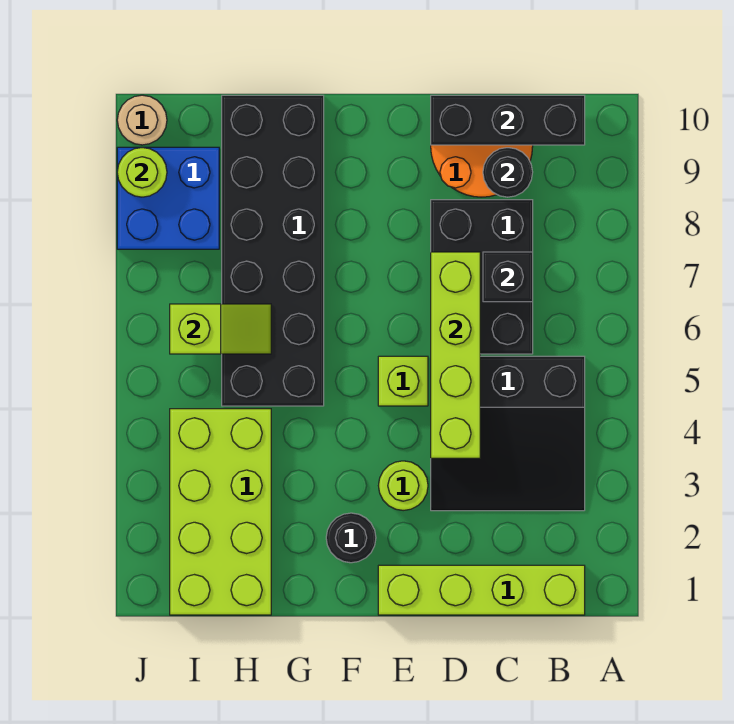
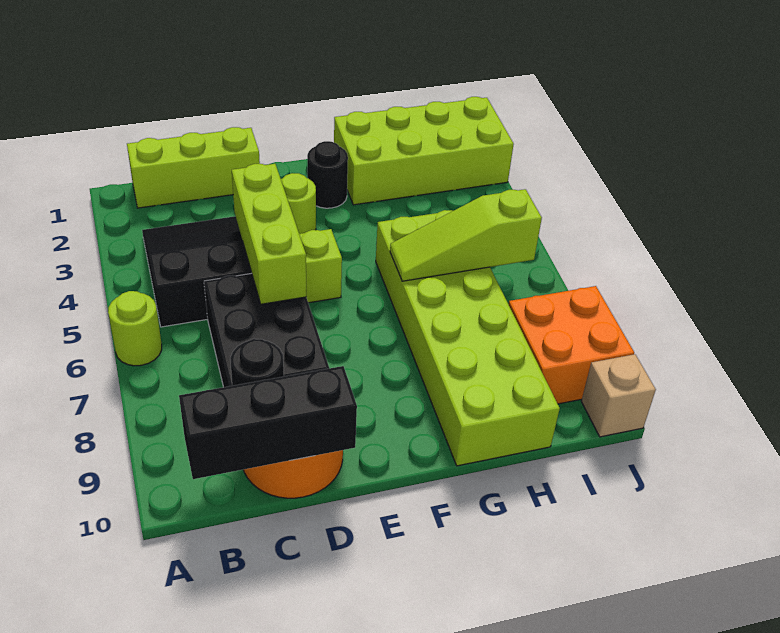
lime 1x4 brick [378,565,585,615] -> lime 1x3 brick [127,127,260,208]
black 1x1 brick [483,252,533,302] -> none
lime 1x4 brick [431,252,480,458] -> lime 1x3 brick [232,164,306,304]
black 2x6 brick [222,95,324,406] -> lime 2x6 brick [376,210,560,466]
lime 2x4 brick [170,409,271,615] -> lime 2x4 brick turned to [334,97,514,205]
lime 1x2 slope [170,304,271,354] -> lime 1x3 slope [390,189,542,281]
blue 2x2 brick [117,147,219,249] -> orange 2x2 brick [509,286,634,404]
lime 1x1 round brick [117,147,167,197] -> lime 1x1 round brick moved to [108,291,162,366]
tan 1x1 round brick [117,95,167,145] -> tan 1x1 brick [581,354,656,437]

